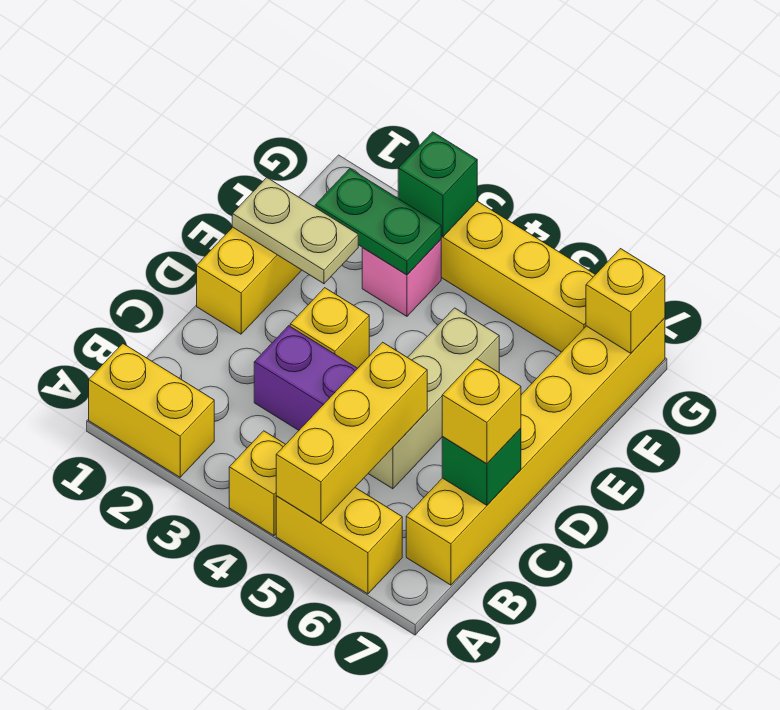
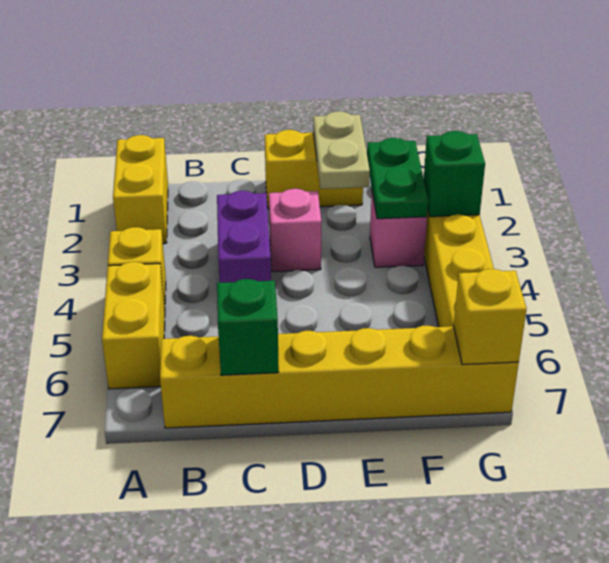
yellow 1x3 brick [276,342,427,523] -> none
tan 1x3 brick [368,308,499,489] -> none
yellow 1x1 brick [442,359,521,464] -> none
yellow 1x1 brick [290,288,369,368] -> pink 1x1 brick [269,189,321,272]

